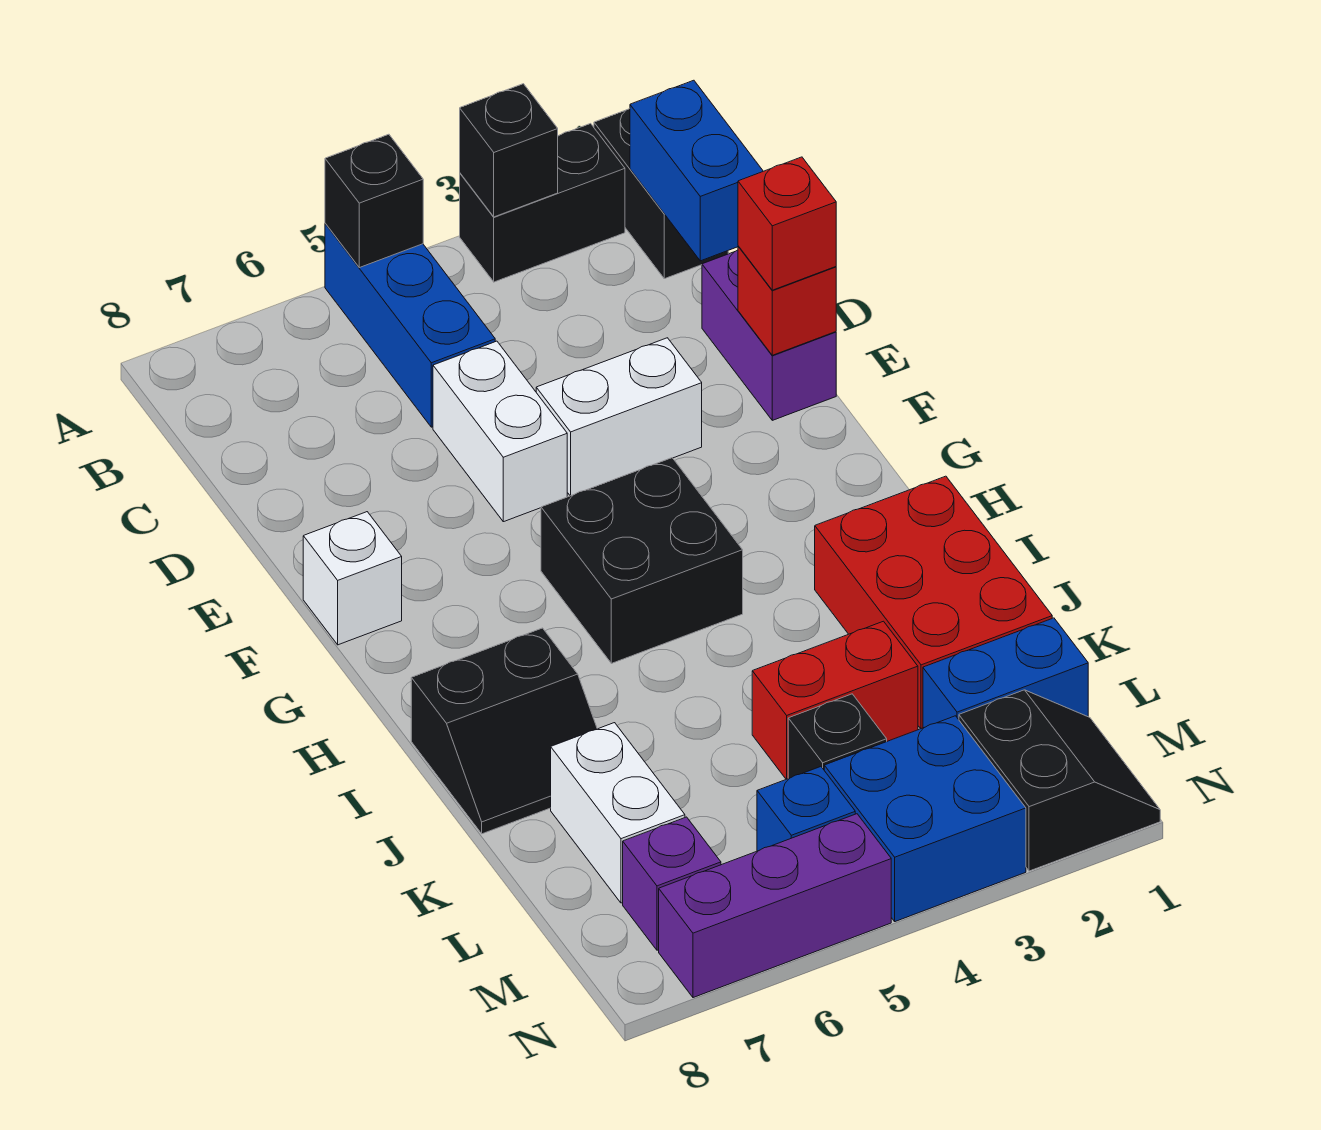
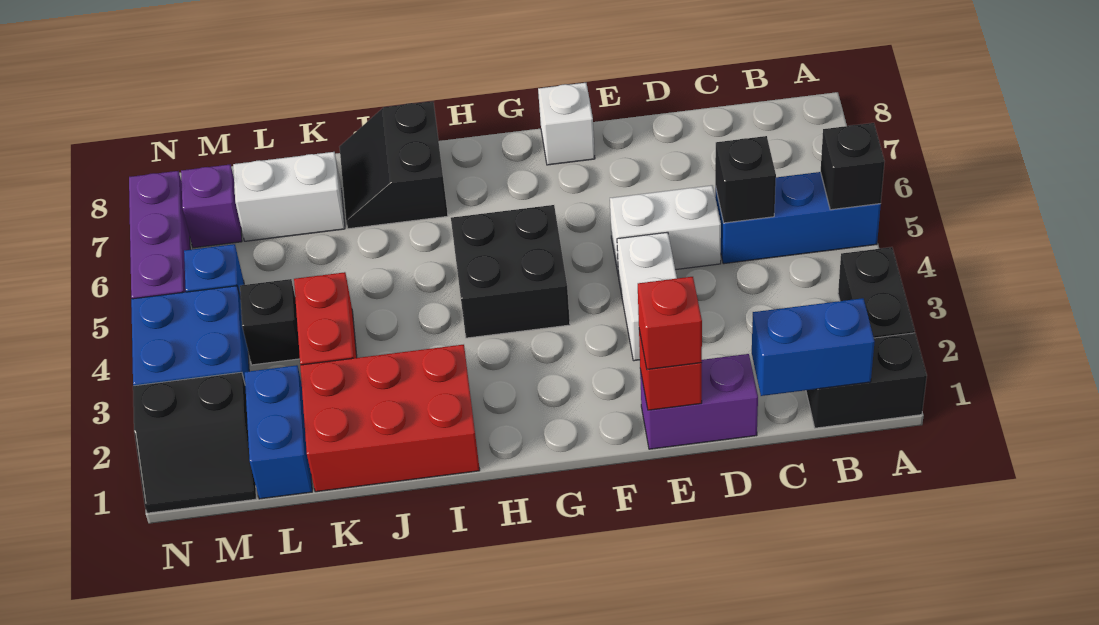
black 1x1 brick [460,84,558,217] -> black 1x1 brick moved to [715,136,776,223]

